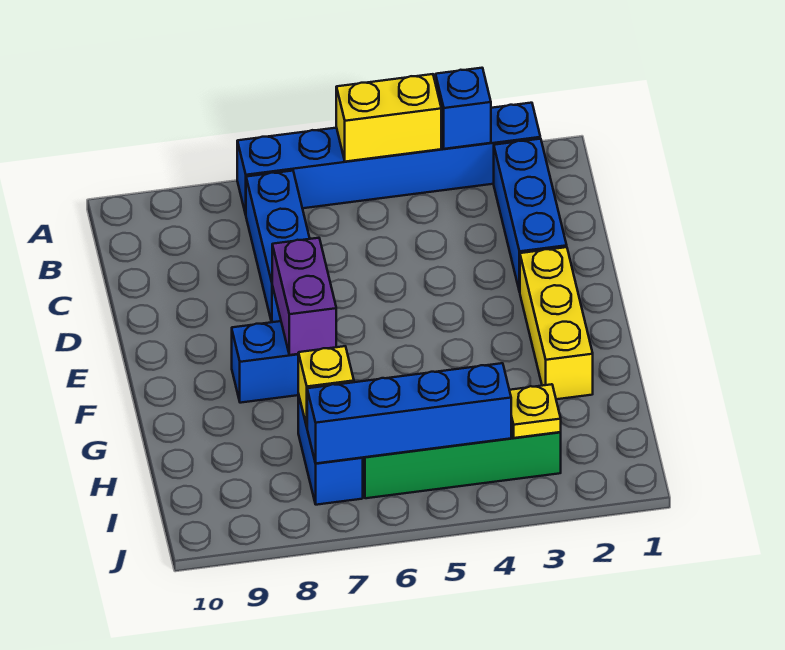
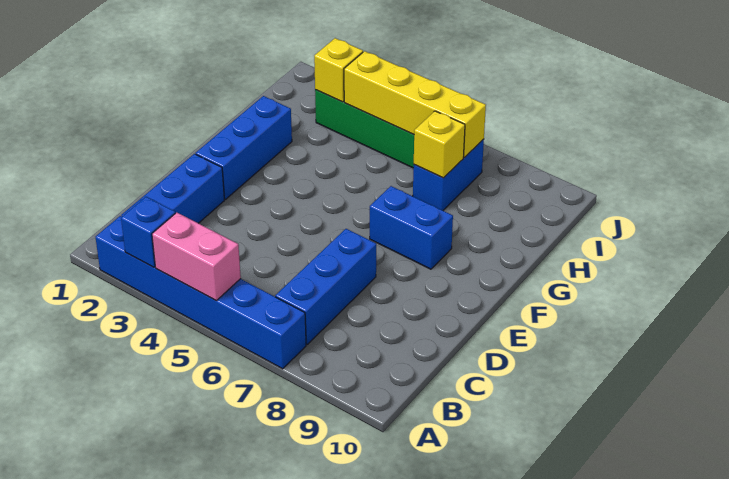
yellow 1x2 brick [336,74,441,162] -> pink 1x2 brick [152,213,241,301]
yellow 1x3 brick [520,247,593,399] -> blue 1x3 brick [196,96,292,199]
purple 1x2 brick [272,238,336,355] -> none
yellow 1x1 plate [509,384,561,438] -> yellow 1x1 brick [314,38,363,102]
blue 1x4 brick [307,363,511,463] -> yellow 1x4 brick [344,51,486,158]

